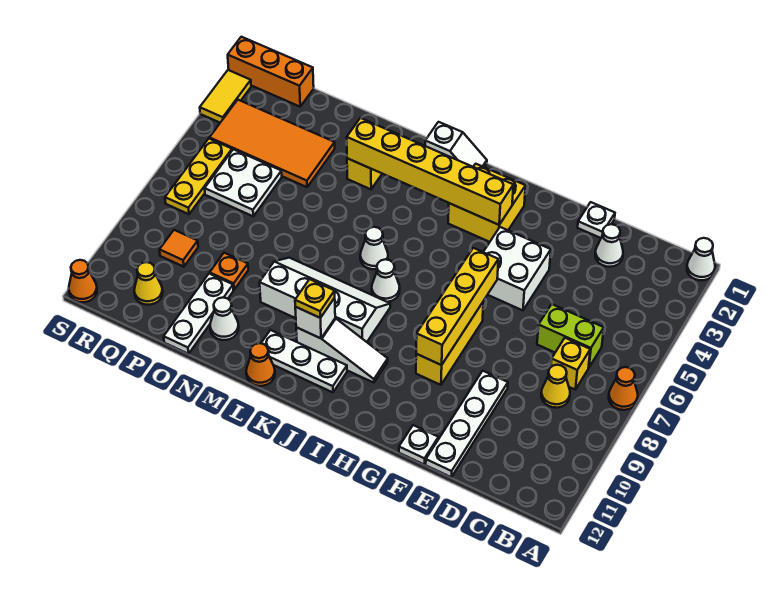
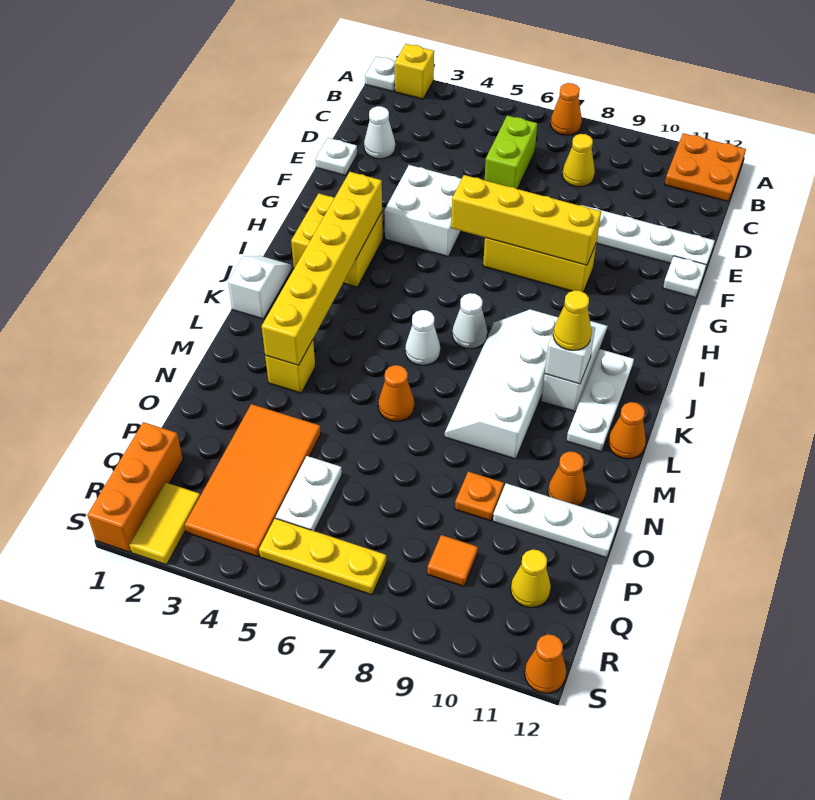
white 1x1 cone [687,238,715,280] -> white 1x1 plate [365,56,395,91]
none -> orange 2x2 plate [665,133,746,202]
yellow 1x1 brick [551,338,590,390] -> yellow 1x1 brick moved to [395,44,434,99]
yellow 1x1 plate [295,279,335,318] -> yellow 1x1 cone [553,290,592,350]
none -> orange 1x1 cone [378,365,414,421]
white 1x1 cone [210,298,239,340] -> orange 1x1 cone [548,452,586,506]
white 2x2 plate [205,149,282,216] -> white 1x2 plate [276,456,342,531]
yellow 1x2 tile [200,70,251,123] -> yellow 1x2 tile turned to [130,482,200,565]

